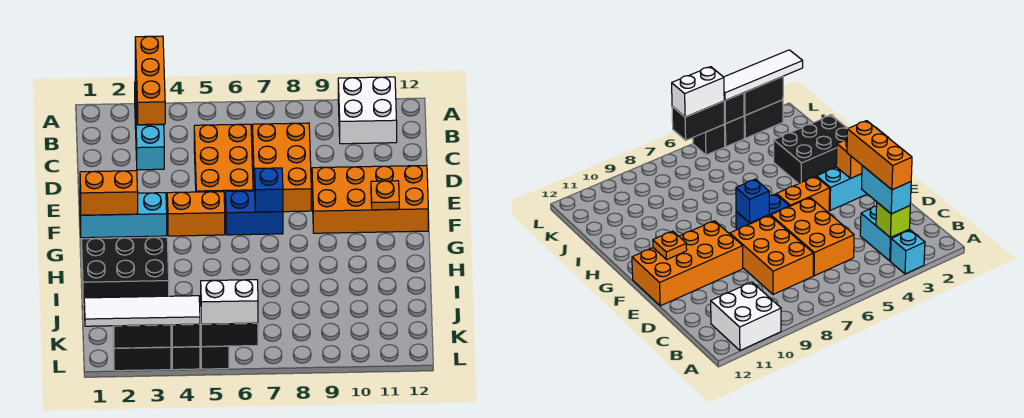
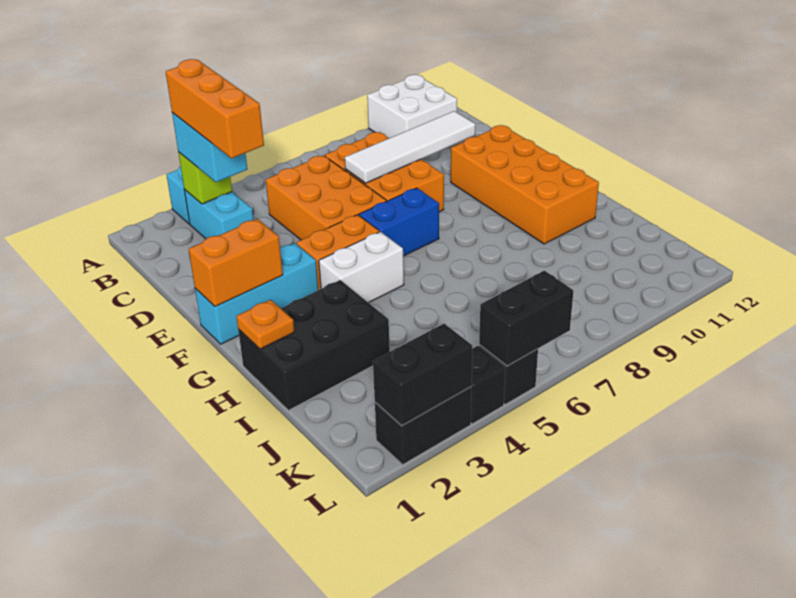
orange 2x4 brick [312,165,428,233] -> orange 2x4 brick turned to [451,125,599,244]
blue 1x1 brick [255,168,283,212] -> none
orange 1x1 plate [371,181,399,210] -> orange 1x1 plate moved to [236,300,294,349]
white 1x4 tile [84,296,200,326] -> white 1x4 tile moved to [345,111,475,183]
black 1x1 brick [172,324,200,347] -> none
white 1x2 brick [201,280,258,324] -> white 1x2 brick moved to [319,232,404,303]

